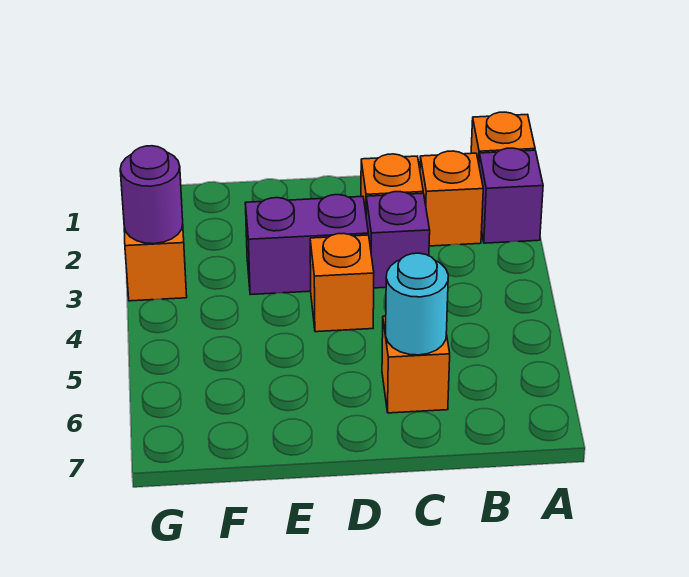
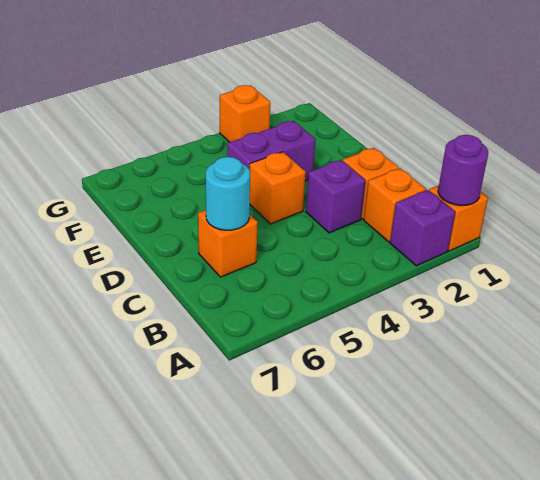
purple 1x2 brick [245,195,368,295] -> purple 1x2 brick turned to [227,121,315,181]
purple 1x1 round brick [120,146,183,244] -> purple 1x1 round brick moved to [438,135,488,206]

